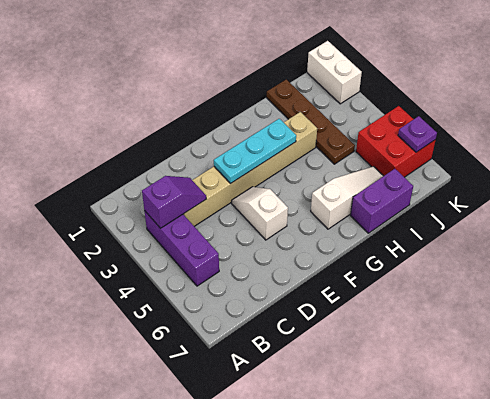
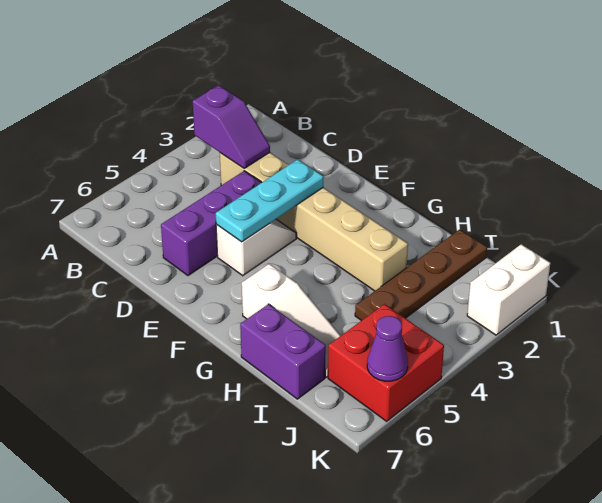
purple 1x3 brick [144,211,219,286] -> purple 1x3 brick moved to [161,171,262,276]
cyan 1x3 plate [214,119,296,183] -> cyan 1x3 plate turned to [216,159,324,242]
purple 1x1 plate [398,116,437,152] -> purple 1x1 cone [367,316,408,381]

